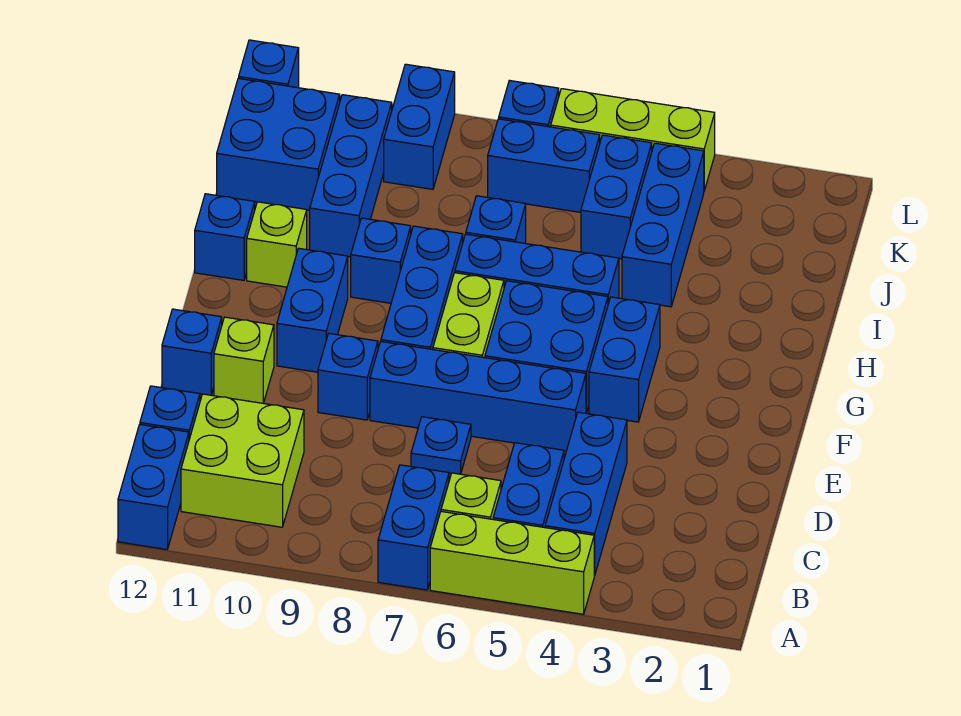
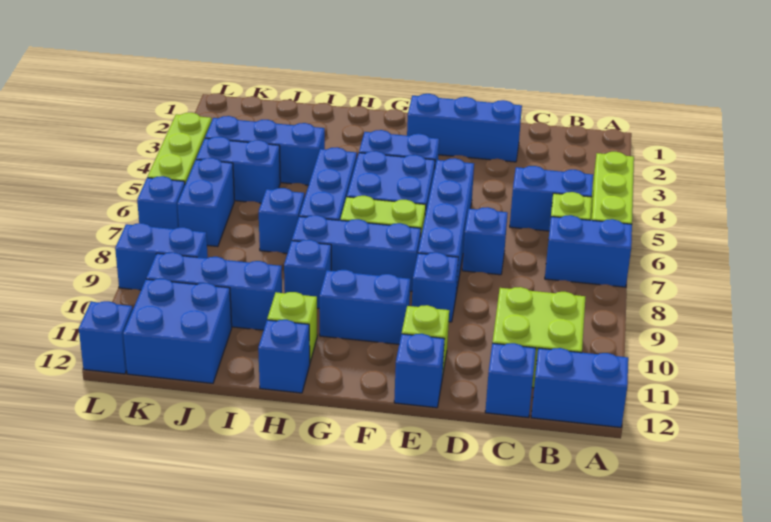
blue 1x3 brick [545,412,627,576] -> blue 1x3 brick moved to [407,94,522,162]
blue 1x1 plate [411,417,471,474] -> blue 1x1 brick [462,207,508,275]

